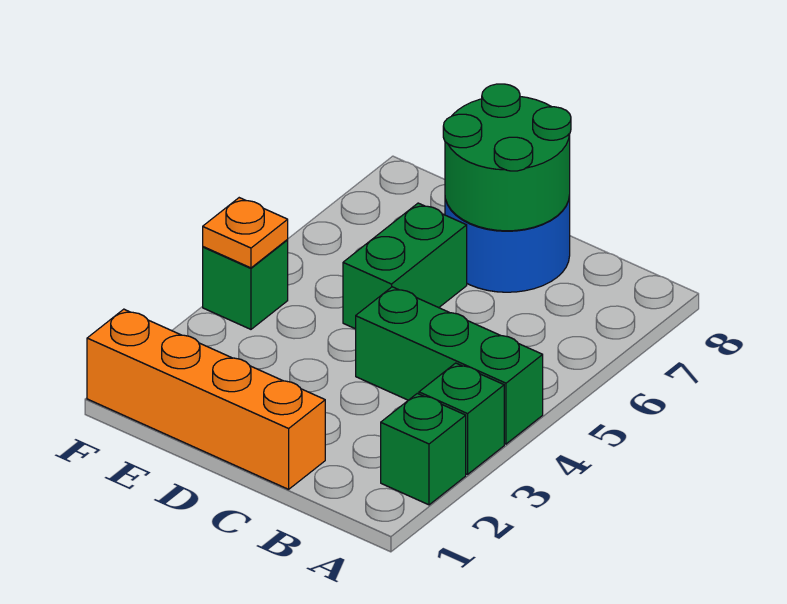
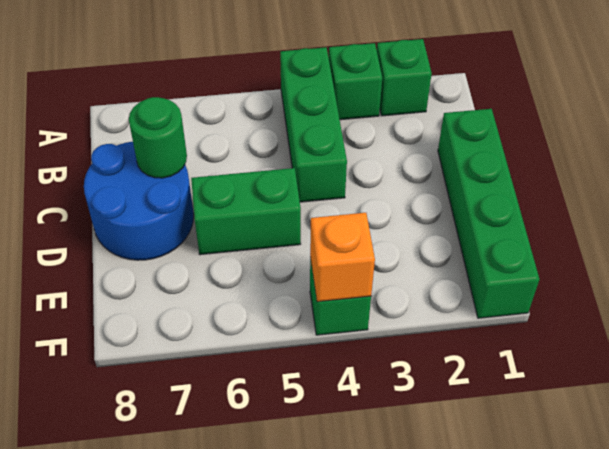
orange 1x4 brick [87,309,325,489] -> green 1x4 brick [438,109,539,318]
green 2x2 round brick [443,84,571,231] -> green 1x1 round brick [129,97,187,178]
orange 1x1 plate [203,198,288,268] -> orange 1x1 brick [310,213,375,302]

